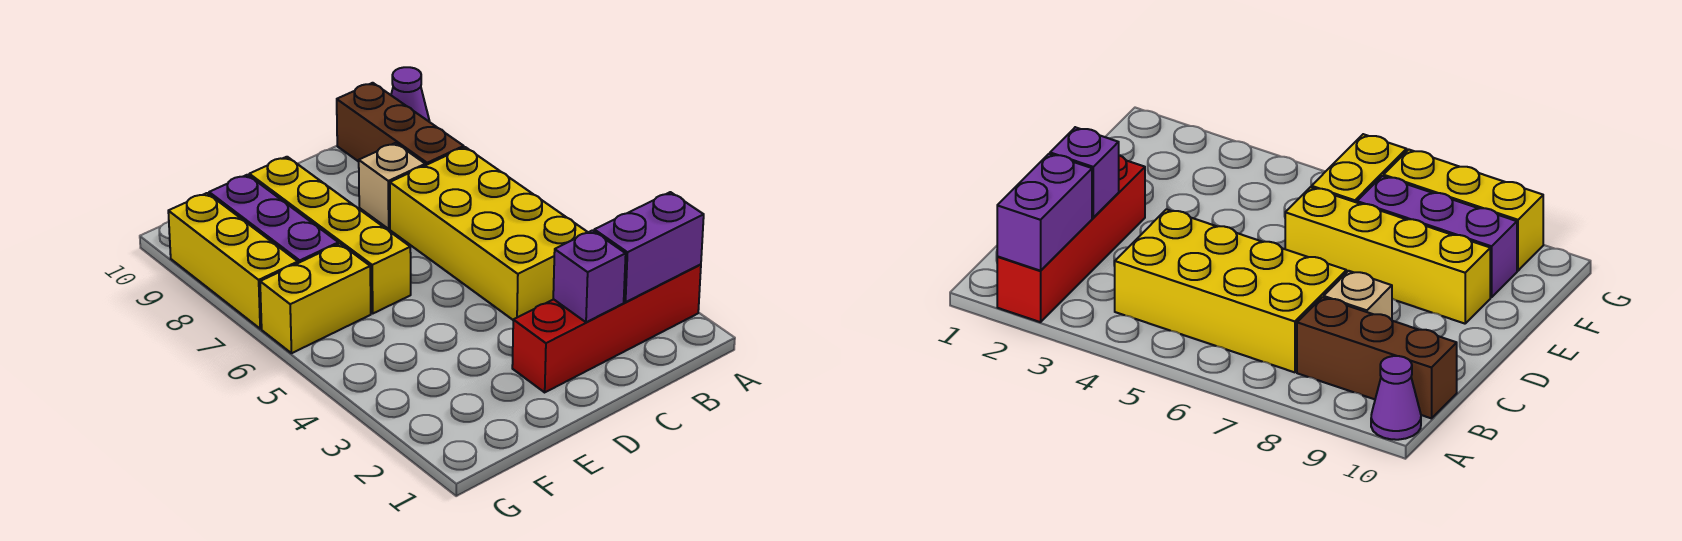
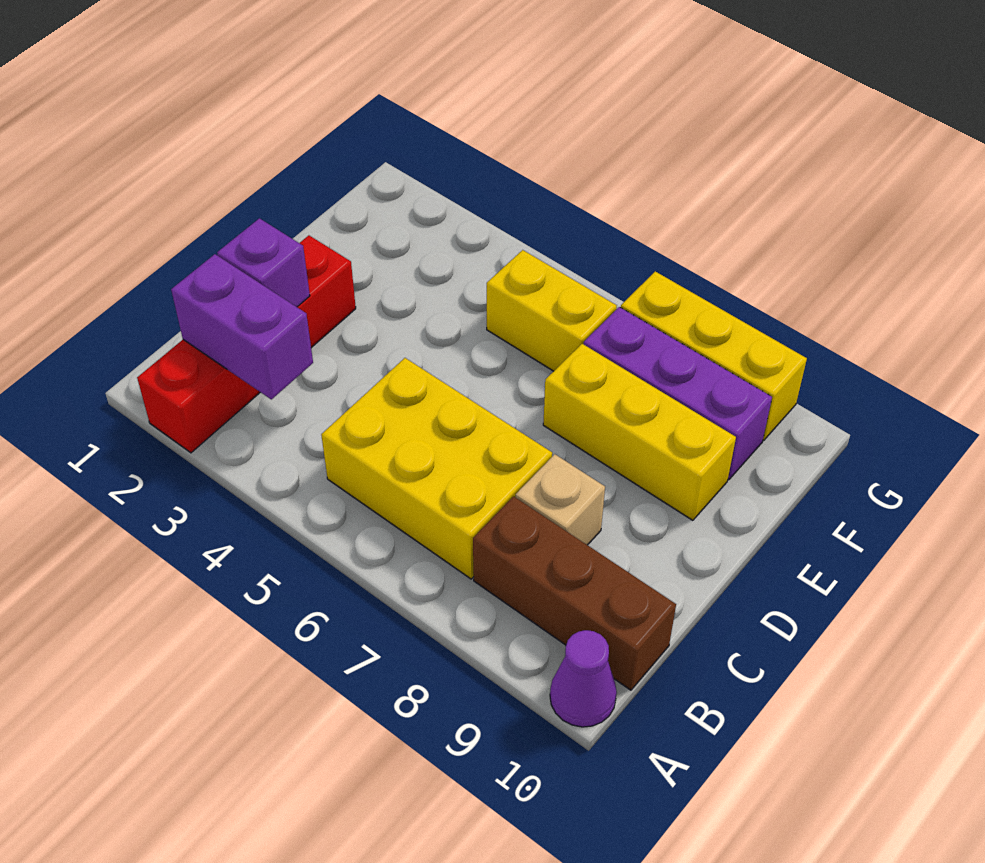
purple 1x2 brick [594,192,704,302] -> purple 1x2 brick turned to [171,254,313,399]
yellow 2x4 brick [390,147,588,320] -> yellow 2x3 brick [321,358,552,579]
yellow 1x4 brick [249,157,411,313] -> yellow 1x3 brick [543,344,736,520]
yellow 1x2 brick [260,244,371,353] -> yellow 1x2 brick turned to [487,250,617,371]

